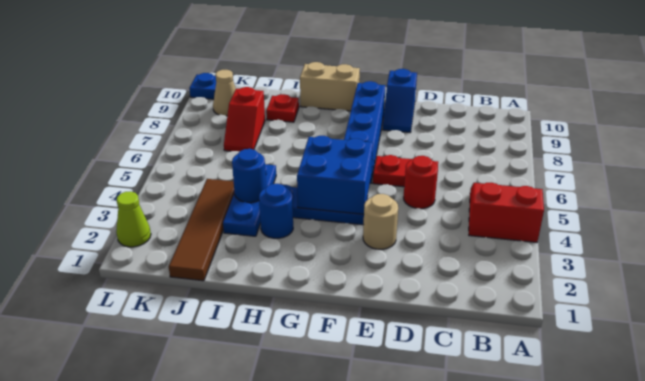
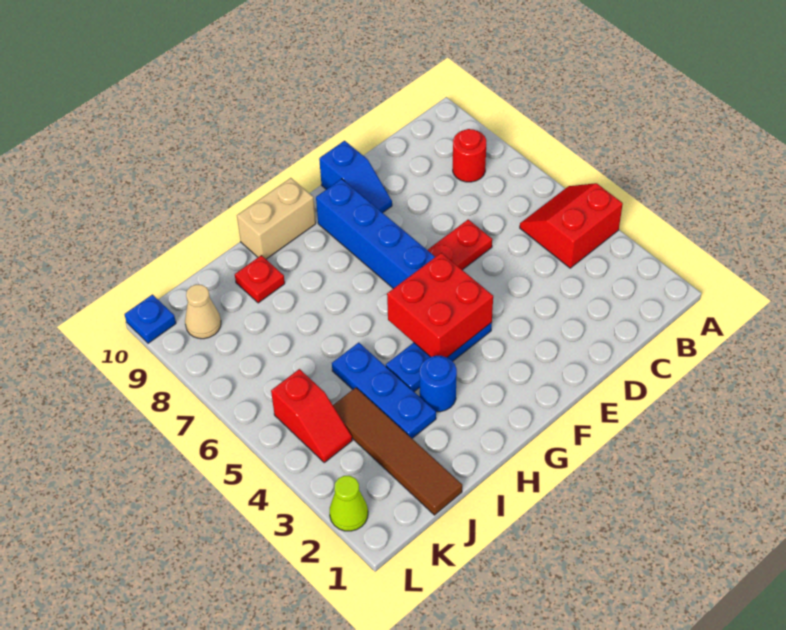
red 1x1 round brick [404,156,438,209] -> red 1x1 round brick moved to [453,129,486,182]
tan 1x1 round brick [363,194,398,249] -> none
blue 2x2 brick [297,136,373,214] -> red 2x2 brick [387,253,493,357]
blue 1x1 round brick [232,149,266,203] -> none
red 1x2 slope [224,87,265,152] -> red 1x2 slope moved to [271,369,352,462]

